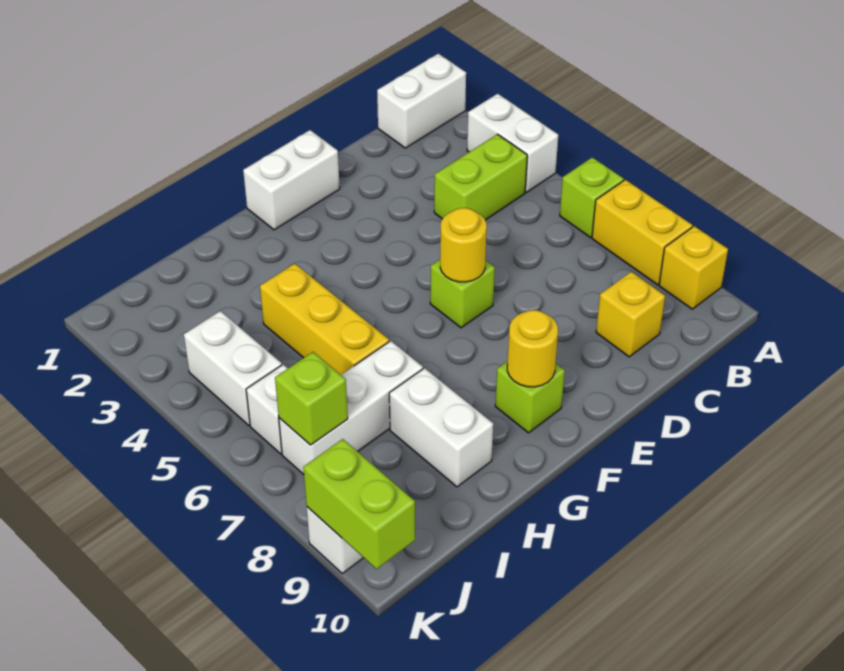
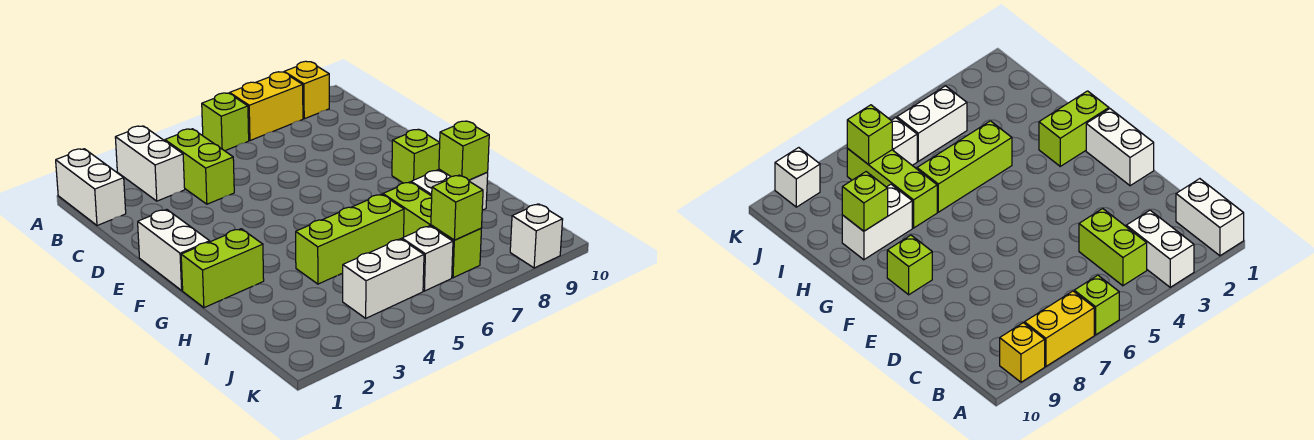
white 1x2 brick [467,94,558,192] -> white 1x2 brick turned to [115,126,185,201]
yellow 1x1 brick [596,272,665,357] -> none
lime 1x1 brick [430,260,495,328] -> lime 1x1 brick moved to [439,121,489,180]
yellow 1x1 round brick [440,208,487,282] -> none
yellow 1x1 round brick [507,310,558,387] -> none
yellow 1x3 brick [260,264,389,375] -> lime 1x3 brick [296,194,404,284]
white 1x3 brick [279,341,423,475] -> lime 1x3 brick [383,182,481,278]
lime 1x2 brick [303,439,415,569] -> lime 1x2 brick moved to [181,229,264,308]

